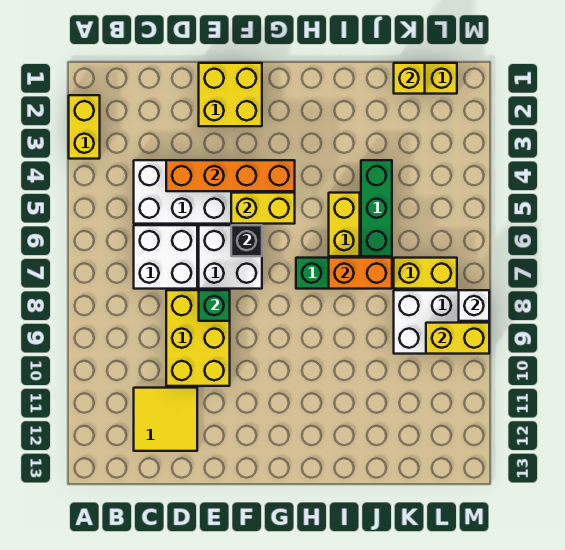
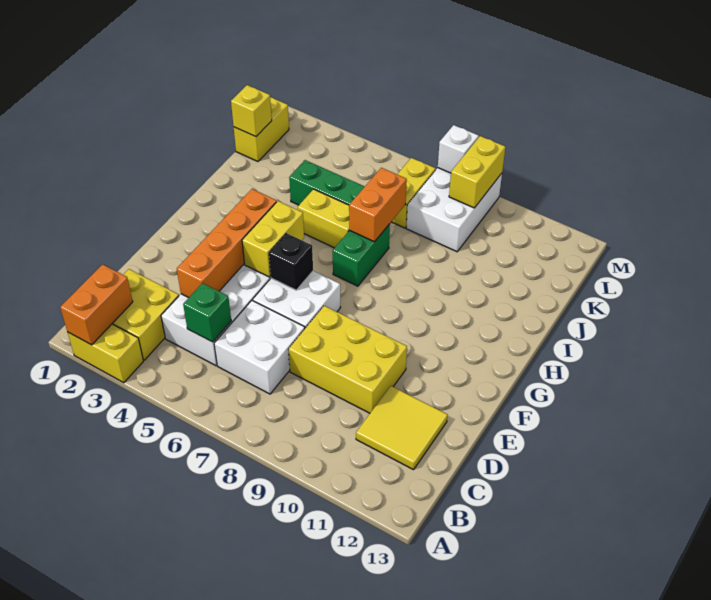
none -> orange 1x2 brick [60,264,133,345]
yellow 2x2 brick [199,63,262,126] -> yellow 2x2 brick moved to [112,269,179,360]
green 1x1 brick [199,290,230,321] -> green 1x1 brick moved to [183,283,231,342]

